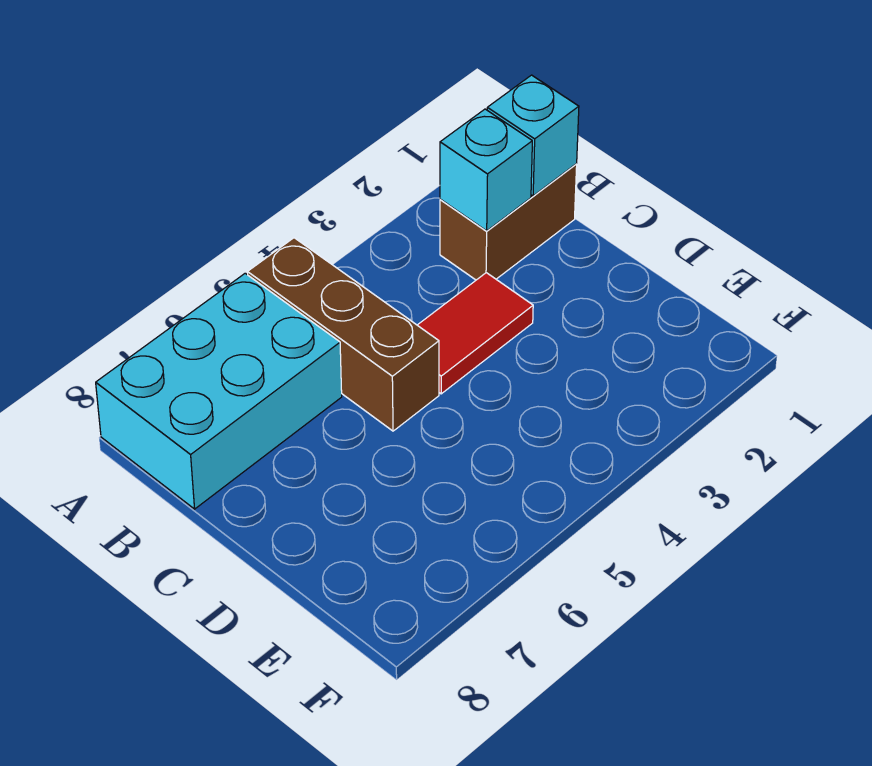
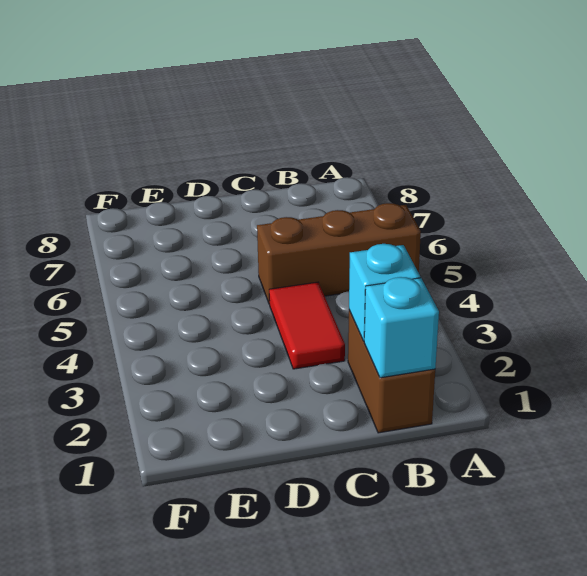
cyan 2x3 brick [96,273,342,509] -> none

